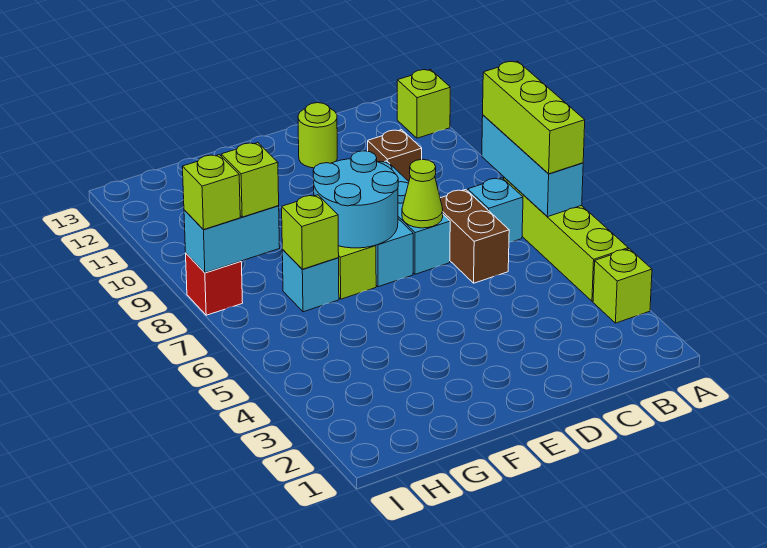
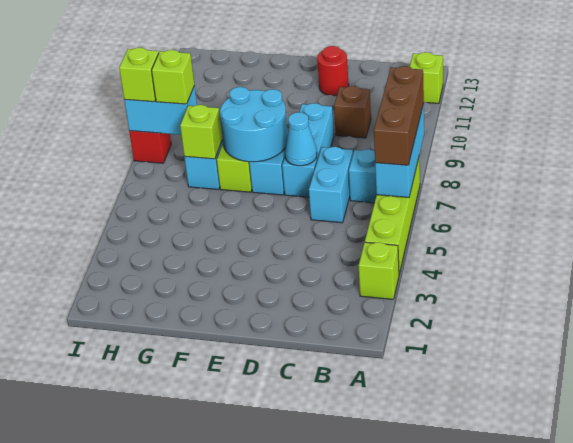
lime 1x3 brick [483,61,585,174] -> brown 1x3 brick [374,66,424,165]
brown 1x2 brick [440,190,509,283] -> cyan 1x2 brick [309,147,353,223]
lime 1x1 cone [402,159,443,228] -> cyan 1x1 cone [285,112,317,166]
lime 1x1 round brick [298,103,337,168] -> red 1x1 round brick [317,46,349,96]

